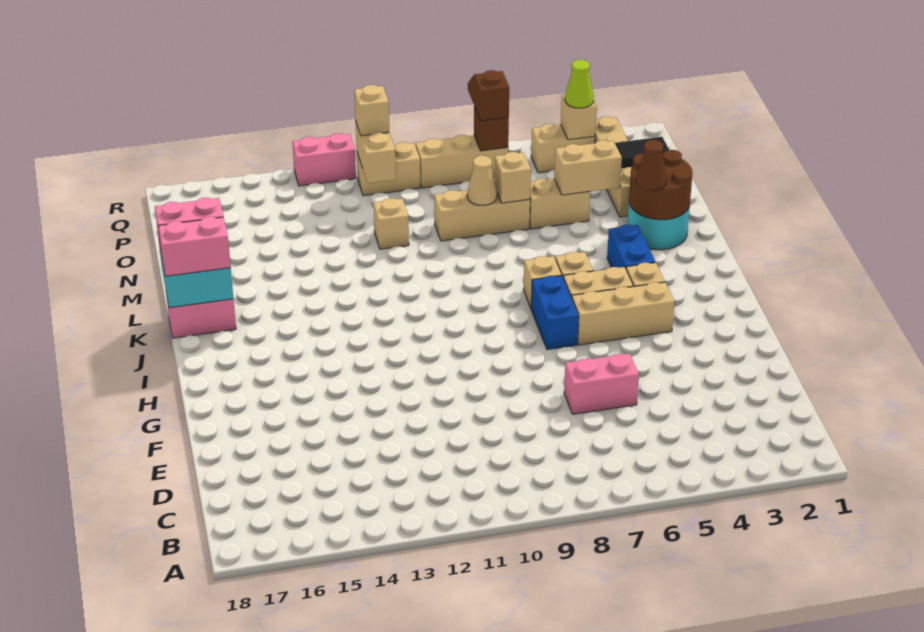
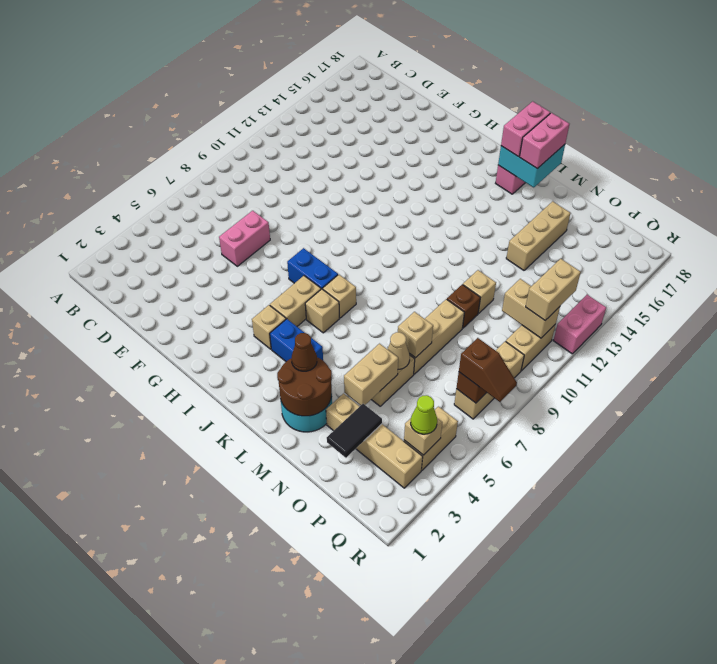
tan 1x3 brick [572,282,675,345] -> tan 1x3 brick moved to [506,201,571,270]
tan 1x1 cone [467,156,497,205] -> tan 1x1 cone moved to [388,332,410,369]
none -> brown 1x1 brick [447,284,480,328]
tan 1x1 brick [354,85,389,136] -> tan 1x2 brick [526,259,581,320]

